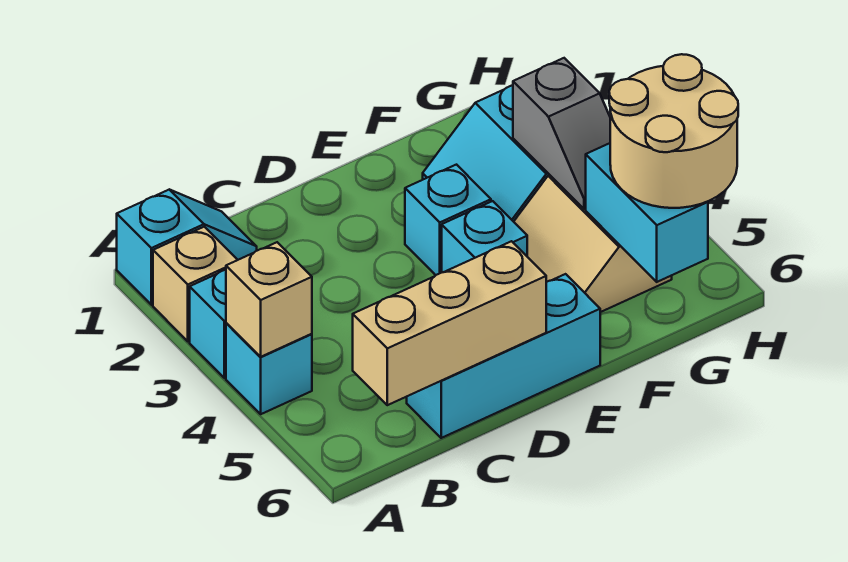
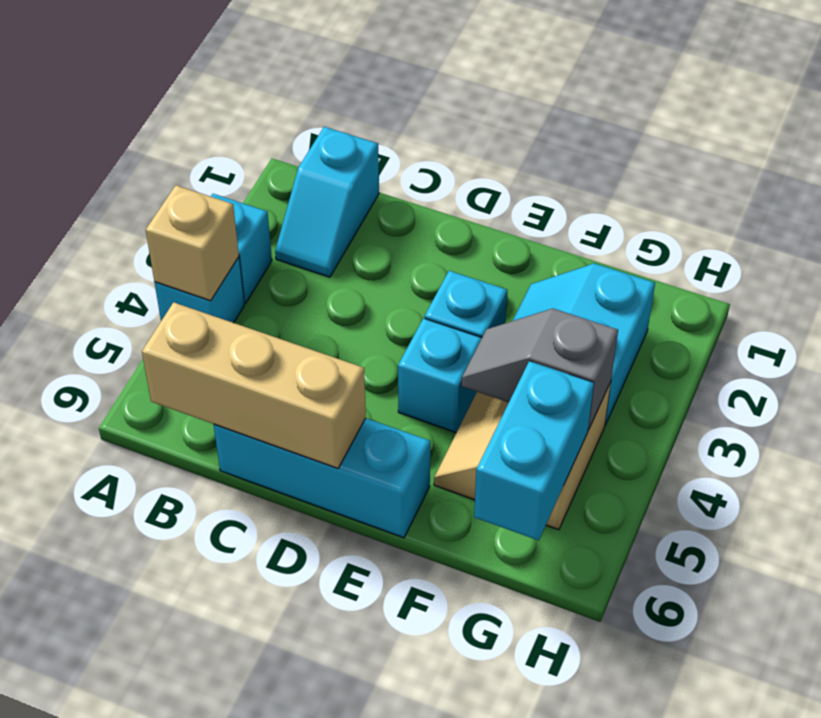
cyan 1x2 slope [117,190,257,305] -> cyan 1x2 slope turned to [275,127,379,277]
tan 1x1 brick [153,227,237,341] -> none
grey 1x2 slope [513,58,610,209] -> grey 1x2 slope turned to [462,309,618,430]
tan 2x2 round brick [609,54,738,208] -> none

